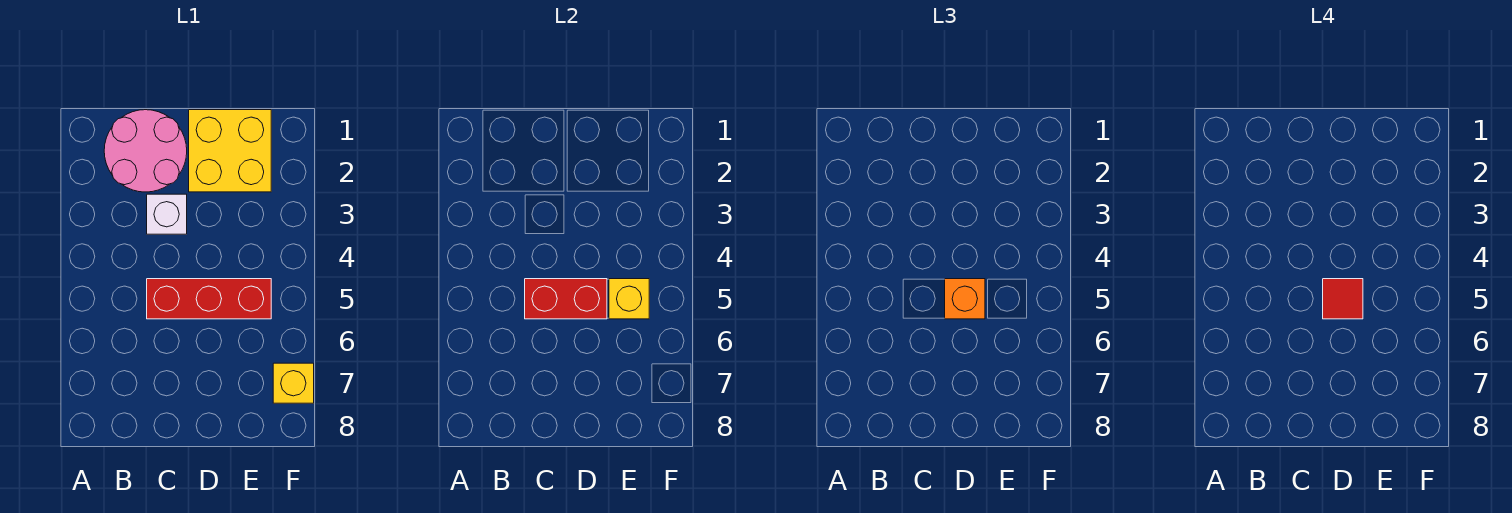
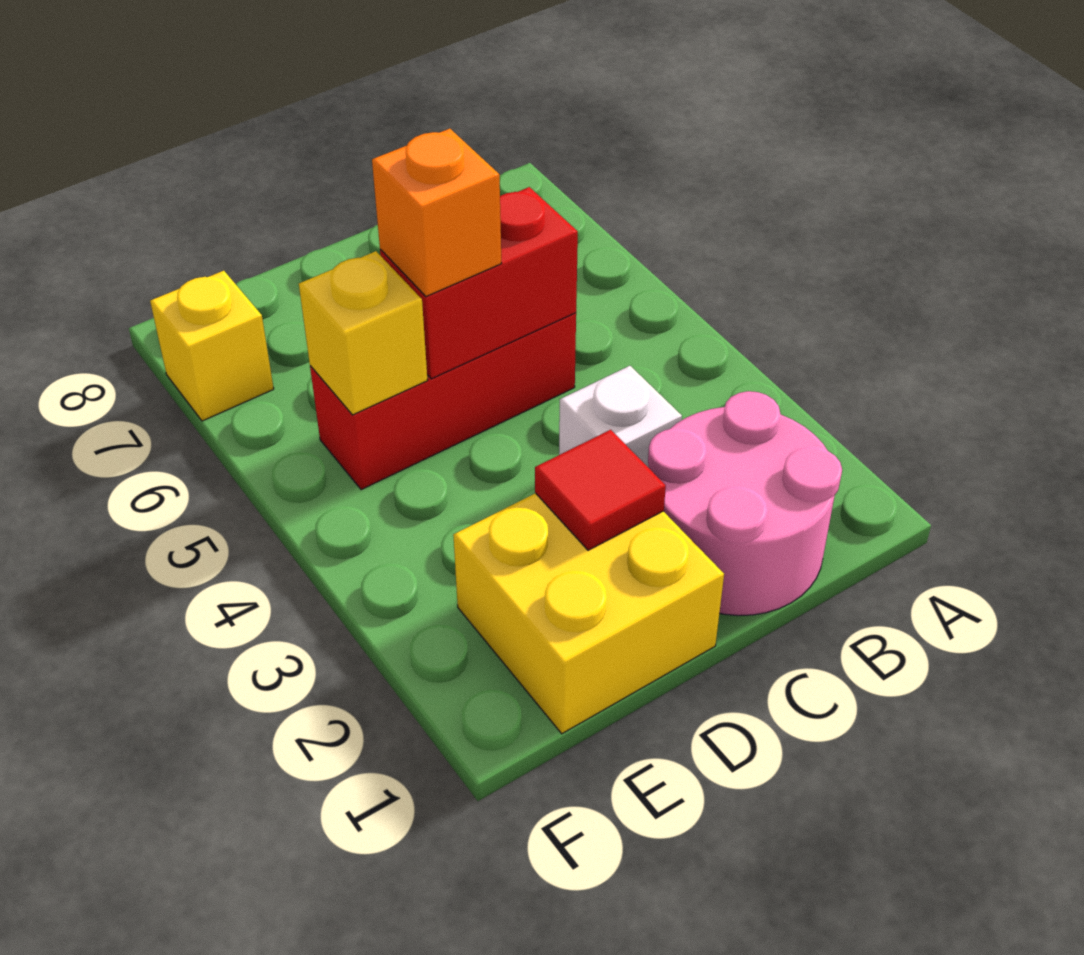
red 1x1 tile [1323,279,1363,319] -> red 1x1 tile moved to [535,430,666,550]

